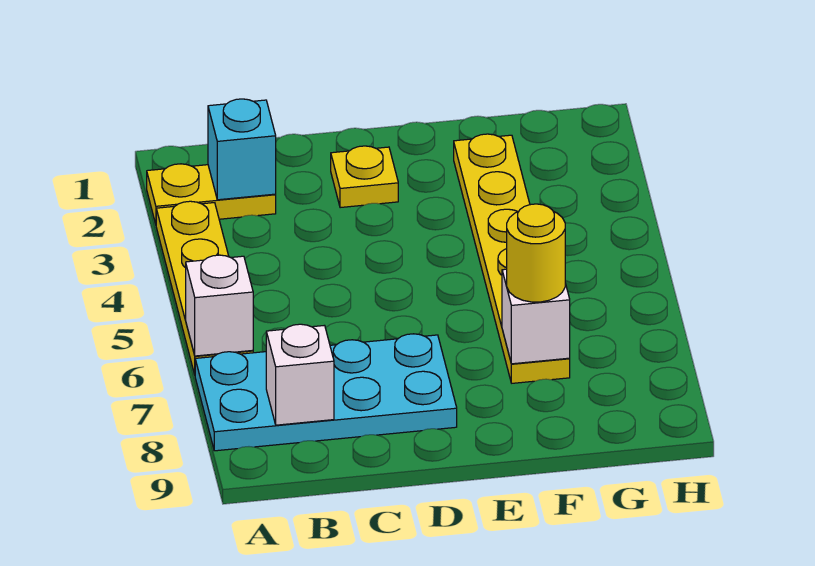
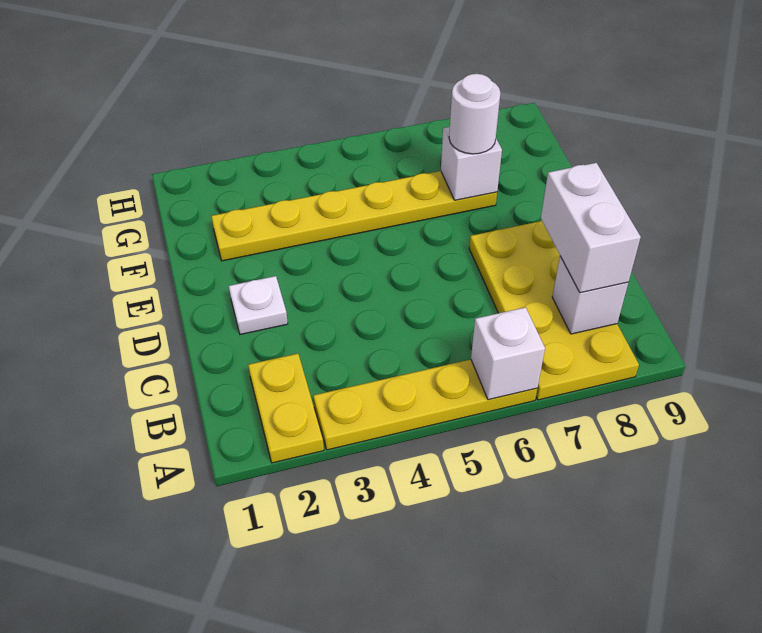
cyan 2x4 plate [195,334,457,451] -> yellow 2x4 plate [469,221,639,400]
cyan 1x1 brick [208,99,276,200] -> none
none -> white 1x2 brick [541,163,641,293]
yellow 1x1 plate [331,146,398,208] -> white 1x1 plate [229,276,288,334]
yellow 1x1 round brick [507,204,565,302] -> white 1x1 round brick [449,74,500,154]

